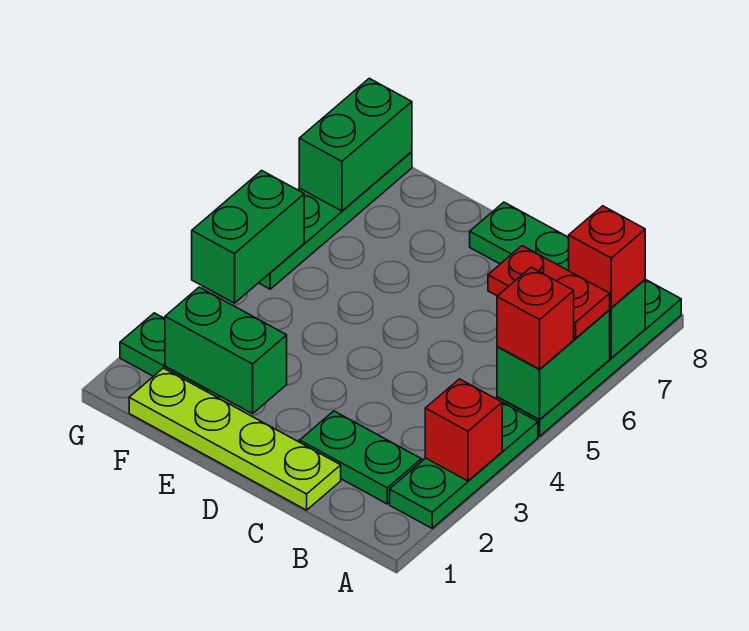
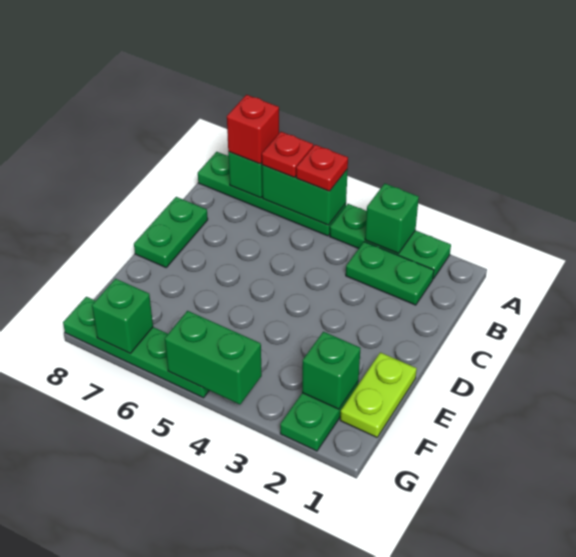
red 1x1 brick [425,379,502,481] -> green 1x1 brick [365,183,419,253]
red 1x1 brick [497,267,574,369] -> red 1x1 plate [296,145,348,191]
red 1x2 plate [488,246,610,339] -> red 1x1 plate [262,132,313,177]
green 1x2 plate [300,411,421,504] -> green 1x2 plate turned to [346,242,434,305]
lime 1x4 plate [129,368,341,510] -> lime 1x2 plate [340,352,417,437]
green 1x2 brick [165,287,287,414] -> green 1x1 brick [302,332,360,409]
green 1x2 brick [299,78,412,211] -> green 1x1 brick [92,279,153,353]

